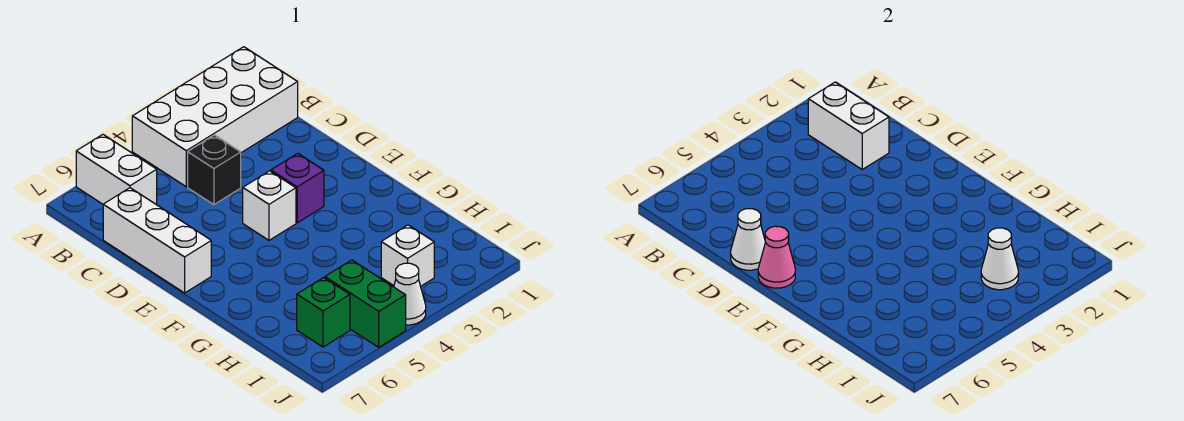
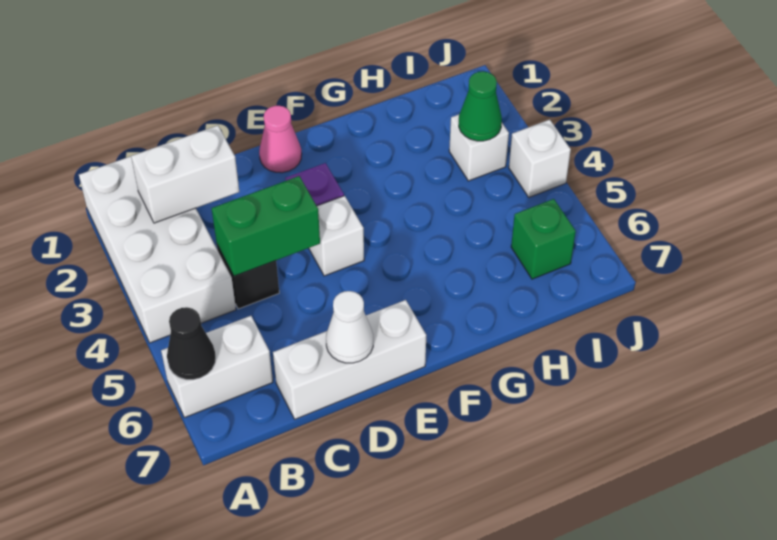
none -> black 1x1 cone [167,307,216,380]
pink 1x1 cone [758,226,795,288] -> pink 1x1 cone moved to [259,106,302,173]
white 1x1 cone [981,228,1018,290] -> green 1x1 cone [459,71,502,141]
green 1x2 brick [325,260,406,347] -> green 1x2 brick moved to [212,176,320,276]
white 1x1 cone [394,263,426,325] -> white 1x1 brick [509,120,571,197]

